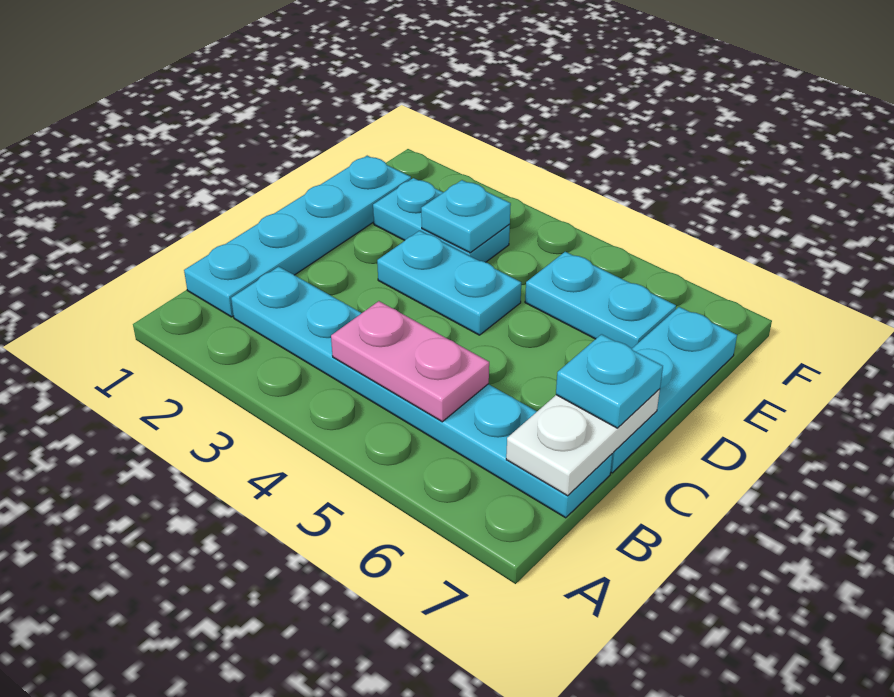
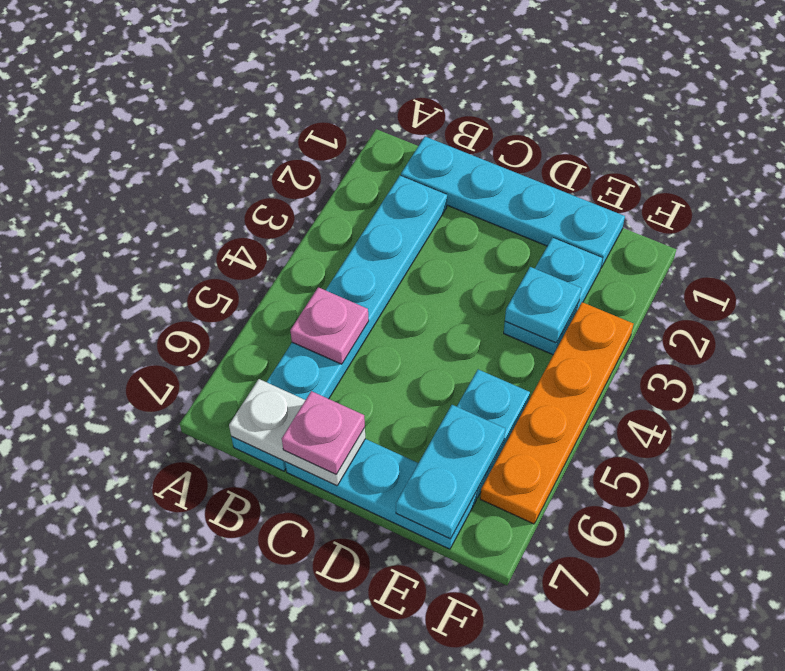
pink 1x2 plate [331,301,489,422] -> pink 1x1 plate [290,287,369,364]
cyan 1x1 plate [556,334,663,428] -> pink 1x1 plate [282,391,365,474]
cyan 1x2 plate [377,231,521,335] -> cyan 1x2 plate moved to [396,405,505,539]
none -> orange 1x4 plate [480,302,633,524]

